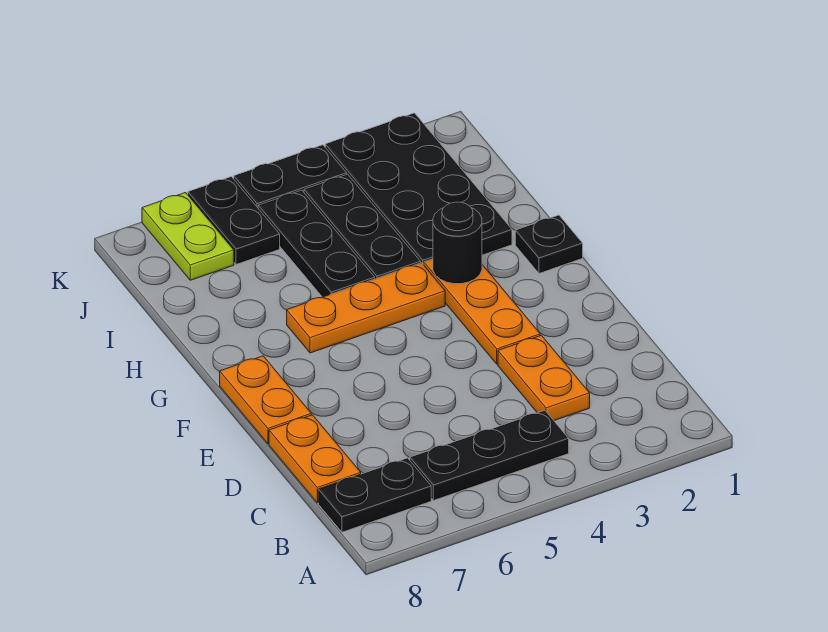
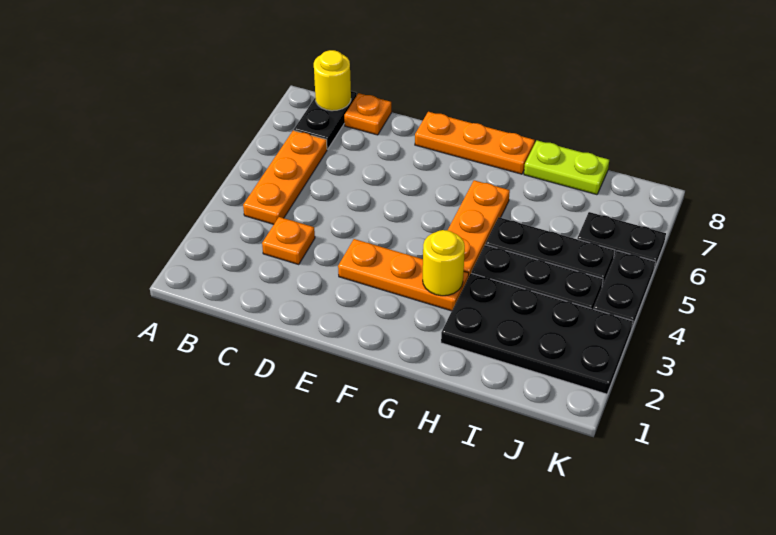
black 1x3 plate [410,410,569,501] -> orange 1x3 plate [243,130,327,224]
none -> yellow 1x1 round brick [314,50,351,111]
orange 1x2 plate [498,335,590,421] -> orange 1x1 plate [262,217,315,264]
orange 1x2 plate [269,415,361,503] -> orange 1x1 plate [344,93,391,135]
orange 1x2 plate [220,356,311,444] -> orange 1x3 plate [415,112,535,174]
black 1x1 plate [515,215,583,273] -> none
black 1x1 round brick [433,202,482,284] -> yellow 1x1 round brick [423,230,465,296]
lime 1x2 plate [142,193,234,280] -> lime 1x2 plate moved to [524,141,609,195]

